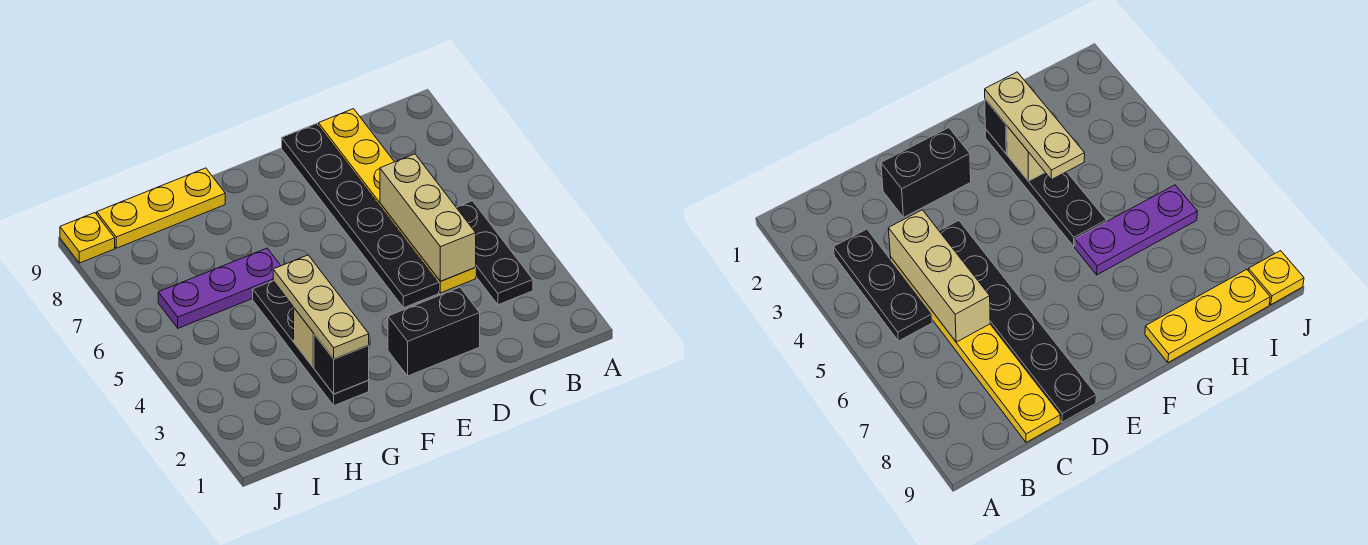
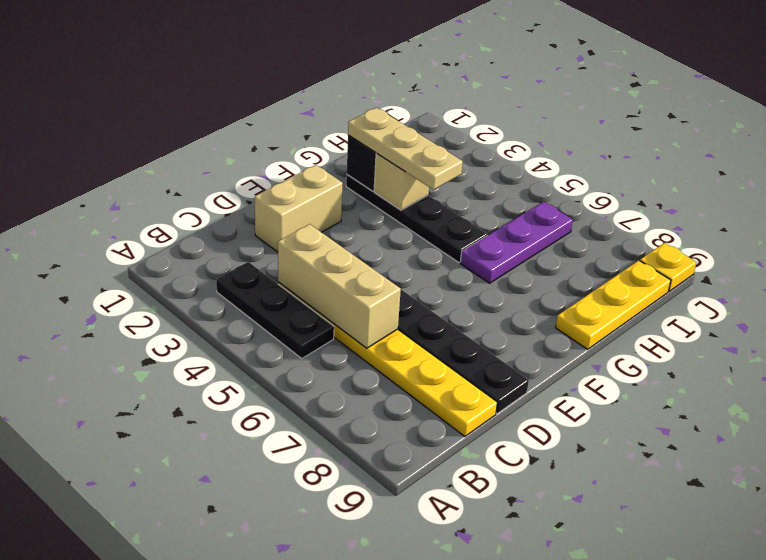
black 1x2 brick [388,287,480,376] -> tan 1x2 brick [255,165,343,252]

